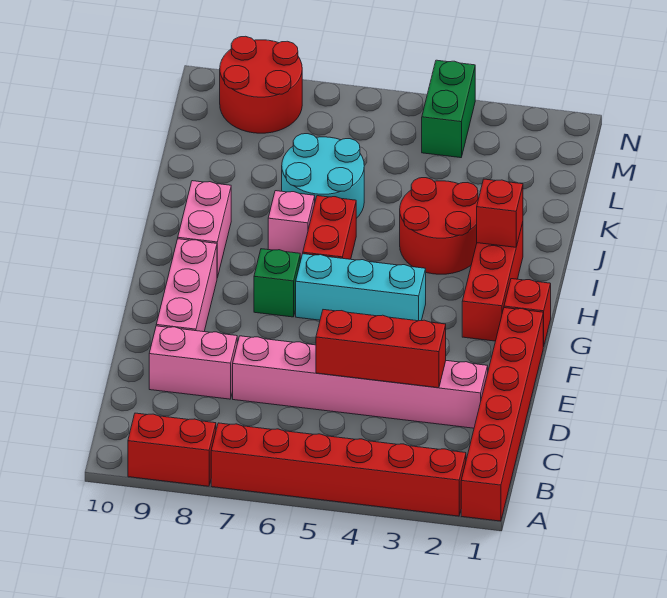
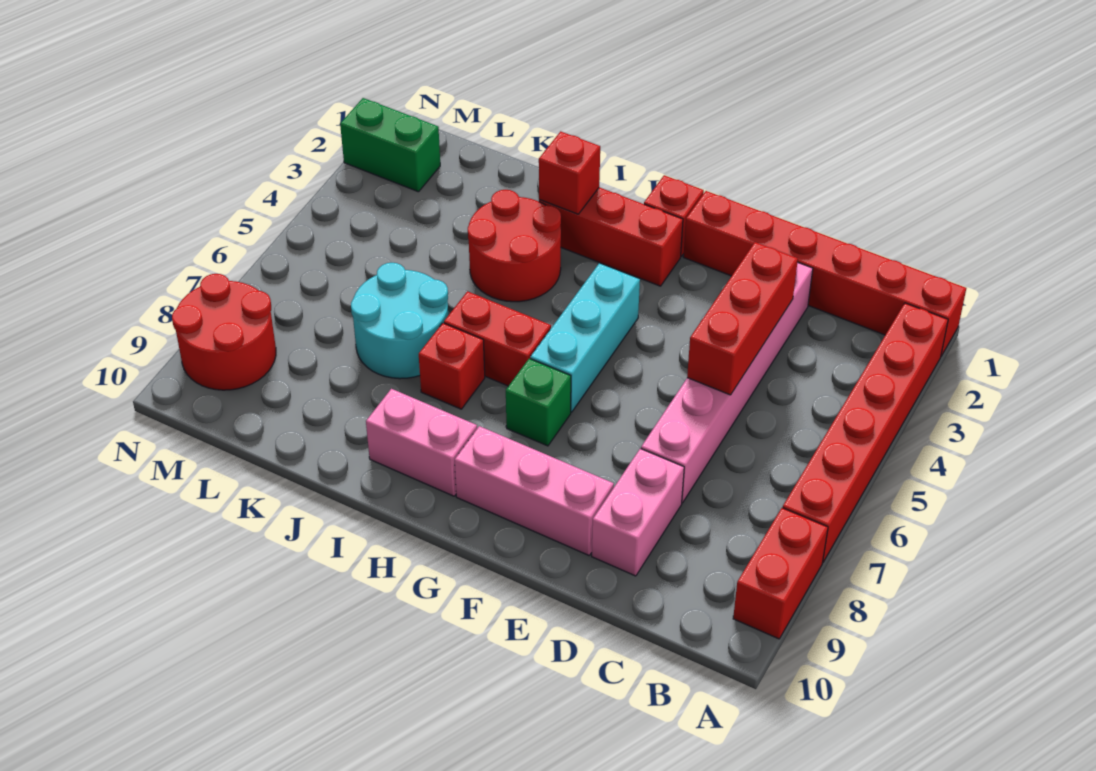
pink 1x1 brick [268,191,315,258] -> red 1x1 brick [419,323,485,409]
green 1x2 brick [422,60,475,158] -> green 1x2 brick moved to [340,98,440,192]

